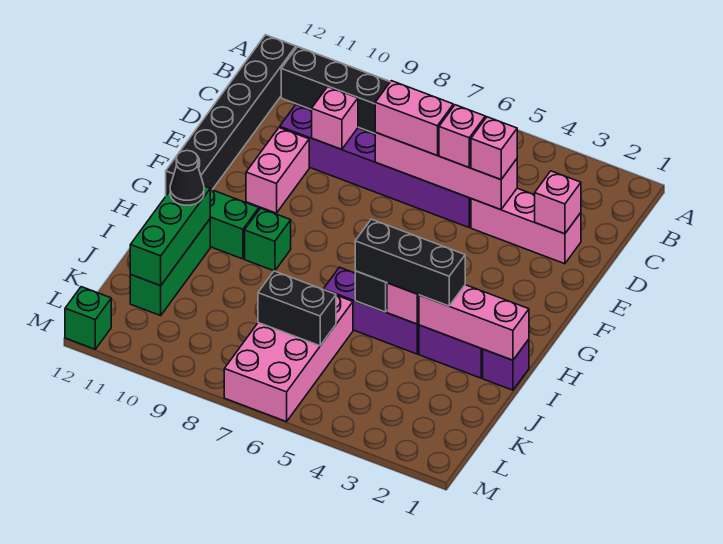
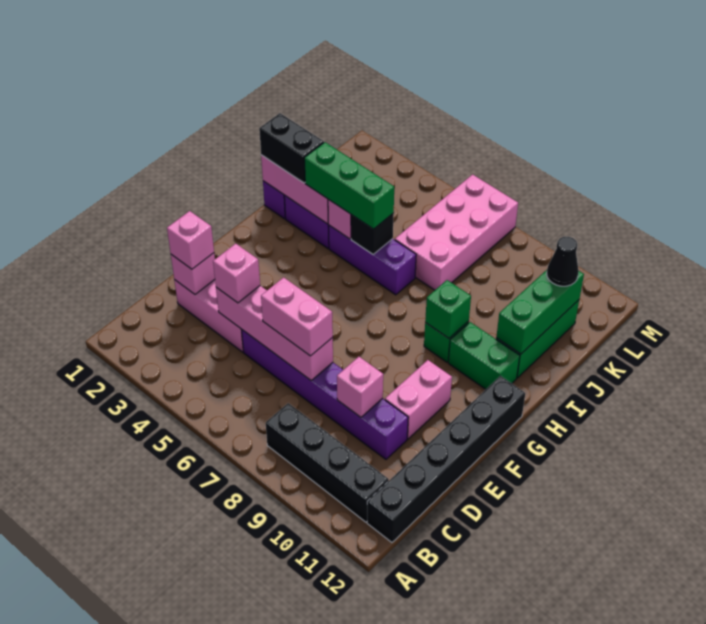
pink 1x1 brick [439,105,485,167] -> pink 1x1 brick moved to [167,211,214,269]
black 1x3 brick [355,219,465,306] -> green 1x3 brick [304,142,394,229]
black 1x1 cone [170,150,204,205] -> black 1x1 cone moved to [547,237,579,286]
black 1x2 brick [258,271,336,346] -> black 1x2 brick moved to [259,113,324,183]
green 1x1 brick [65,287,111,349] -> green 1x1 brick moved to [425,280,471,338]

